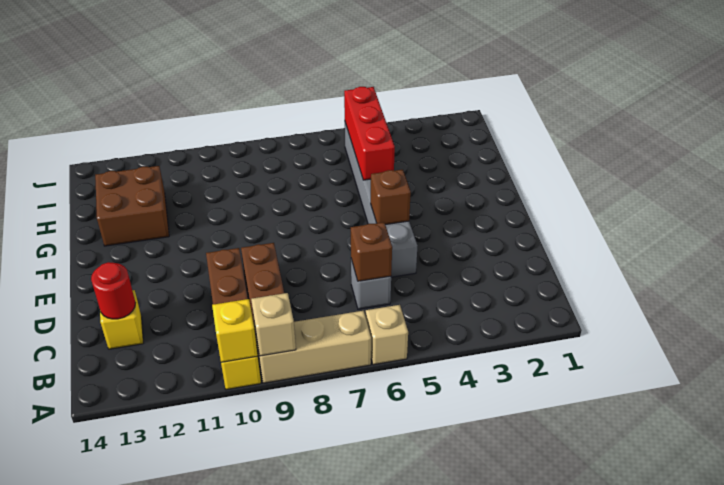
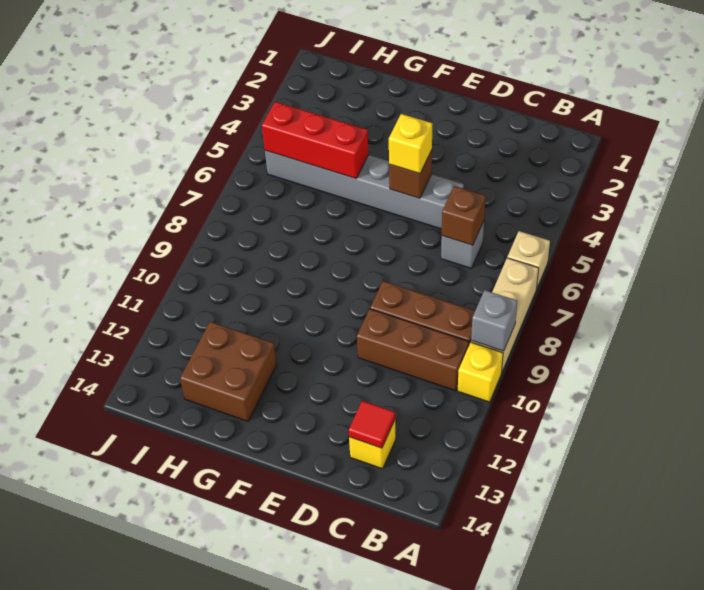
tan 1x1 brick [251,293,296,356] -> grey 1x1 brick [471,290,517,351]
yellow 1x1 brick [212,299,258,362] -> yellow 1x1 brick moved to [389,114,432,174]
red 1x1 round brick [91,262,136,319] -> red 1x1 tile [349,401,395,448]

